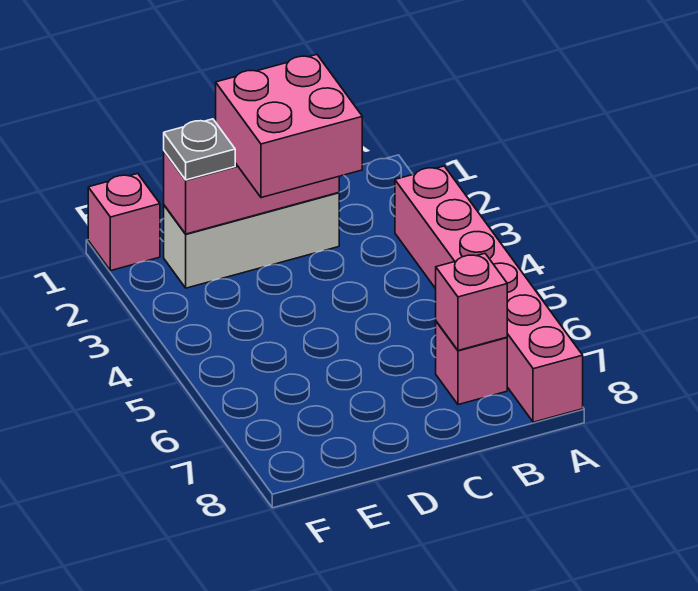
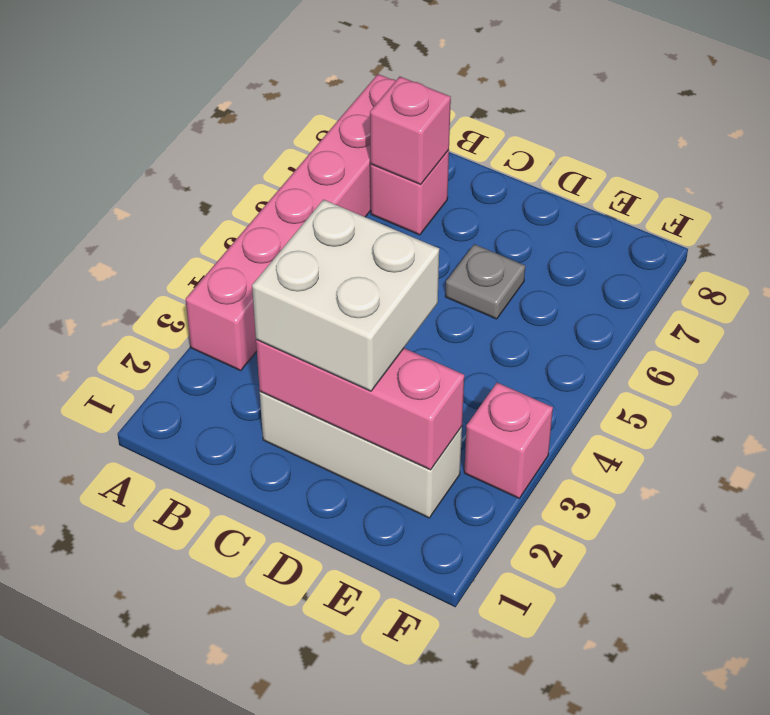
pink 2x2 brick [216,55,362,198] -> white 2x2 brick [252,200,439,391]
grey 1x1 plate [164,119,235,180] -> grey 1x1 plate moved to [445,244,525,319]
pink 1x1 brick [88,173,160,271] -> pink 1x1 brick moved to [464,383,553,498]

